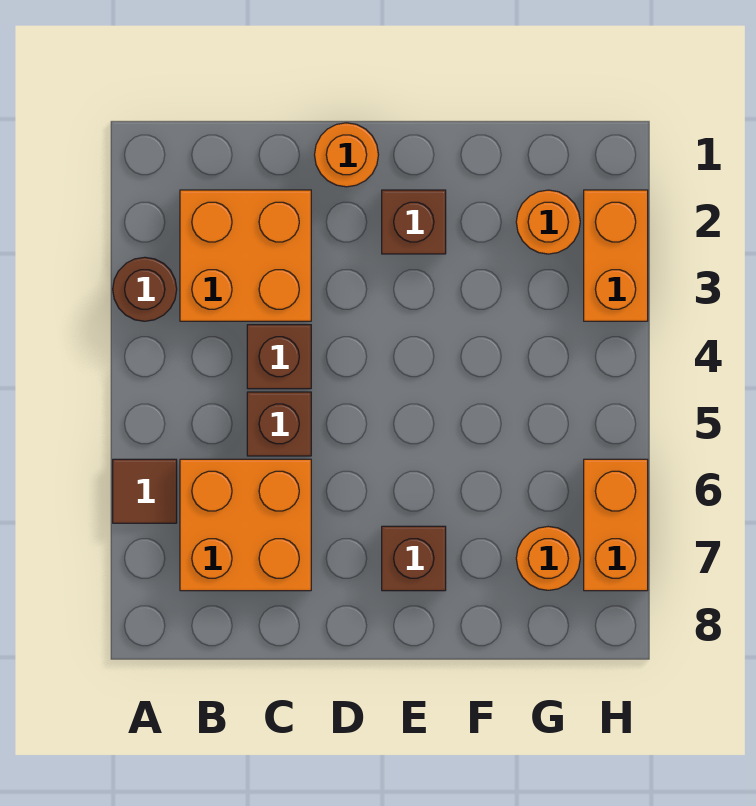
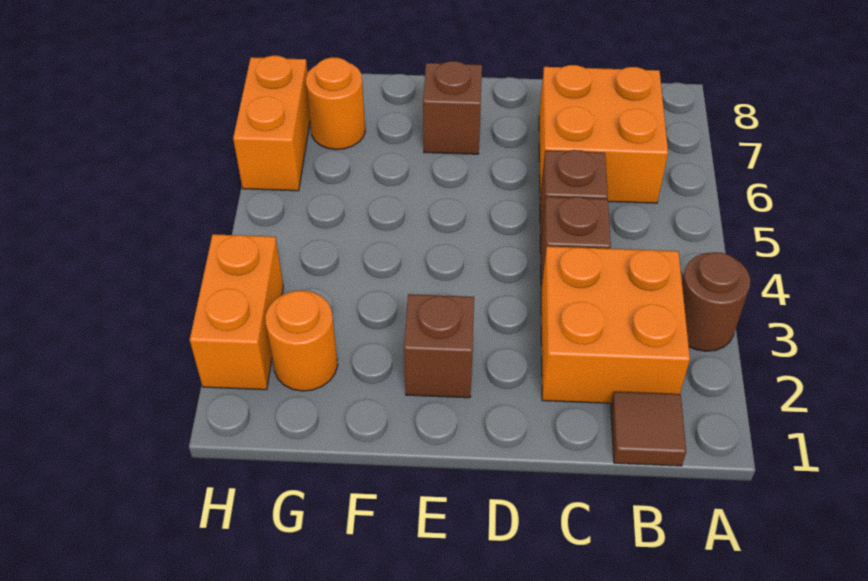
brown 1x1 tile [113,459,177,523] -> brown 1x1 tile moved to [611,391,686,466]
orange 1x1 round brick [315,123,378,187] -> none

